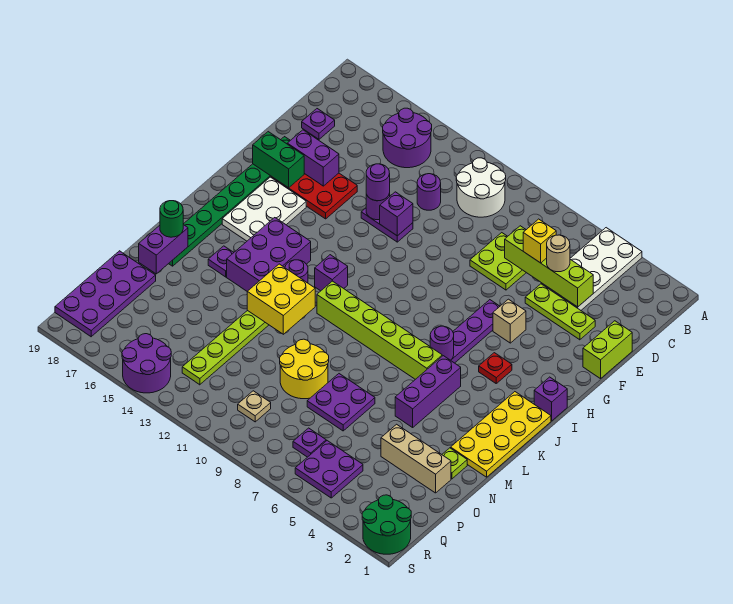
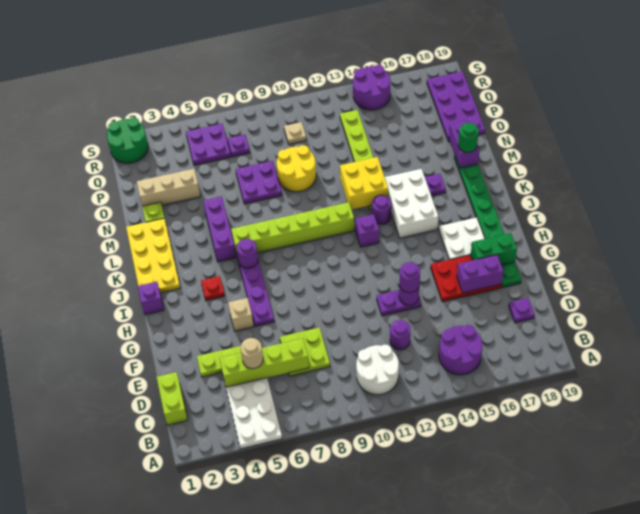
yellow 1x1 brick [523,219,556,263] -> none
lime 1x2 brick [583,321,632,379] -> lime 1x2 brick moved to [157,372,188,425]
purple 1x1 brick [380,192,413,236] -> none
white 2x3 plate [222,177,306,241] -> white 2x2 plate [439,217,485,260]
purple 2x3 brick [227,218,311,291] -> white 2x3 brick [385,169,438,238]

